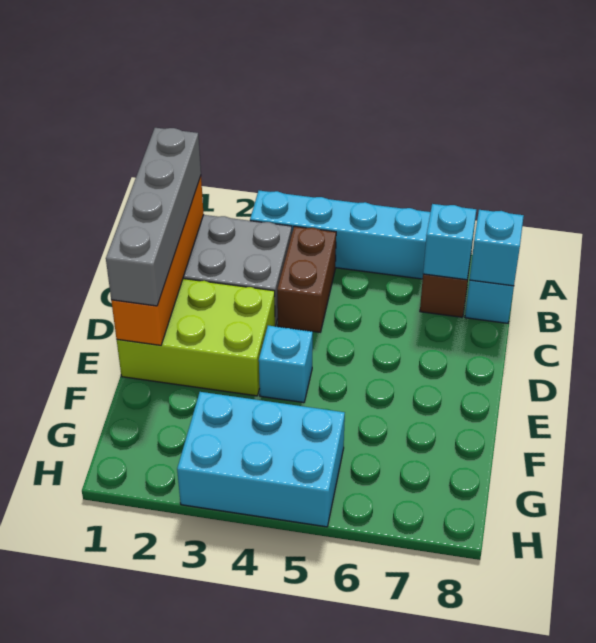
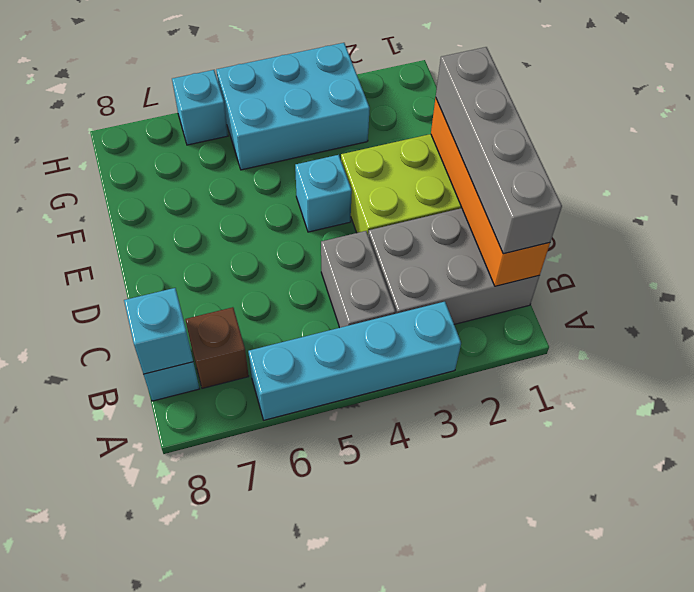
brown 1x2 brick [277,226,336,332] -> grey 1x2 brick [321,231,395,328]
cyan 1x1 brick [423,204,476,280] -> cyan 1x1 brick moved to [172,70,228,145]

